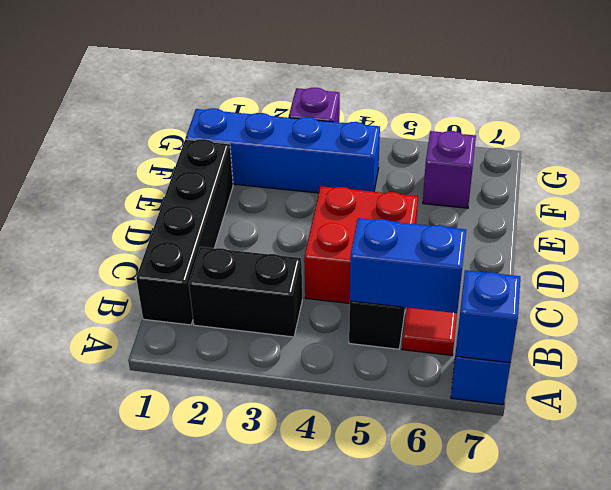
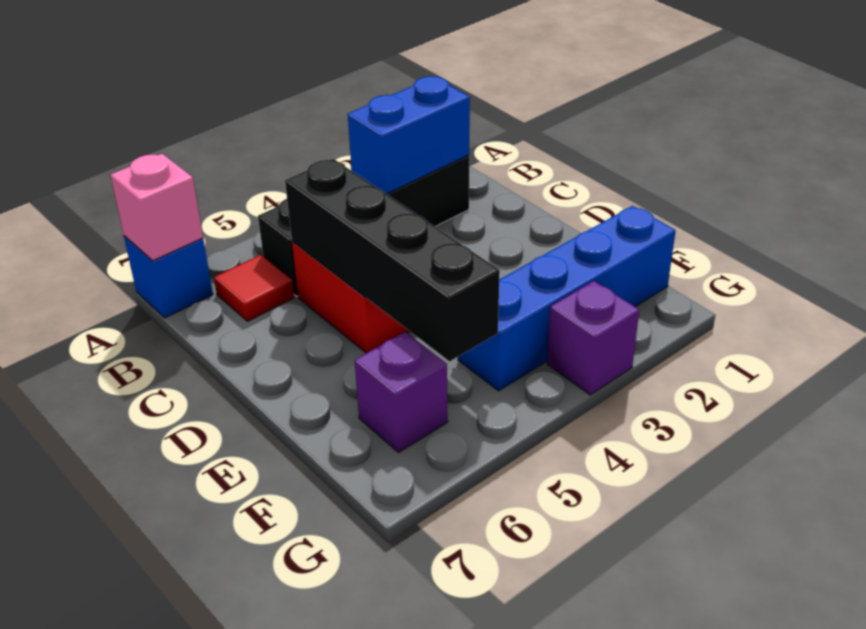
blue 1x1 brick [456,270,520,363] -> pink 1x1 brick [110,154,203,261]
black 1x4 brick [136,139,233,325] -> black 1x4 brick moved to [285,159,500,361]
blue 1x2 brick [350,218,466,313] -> blue 1x2 brick moved to [348,76,470,194]

